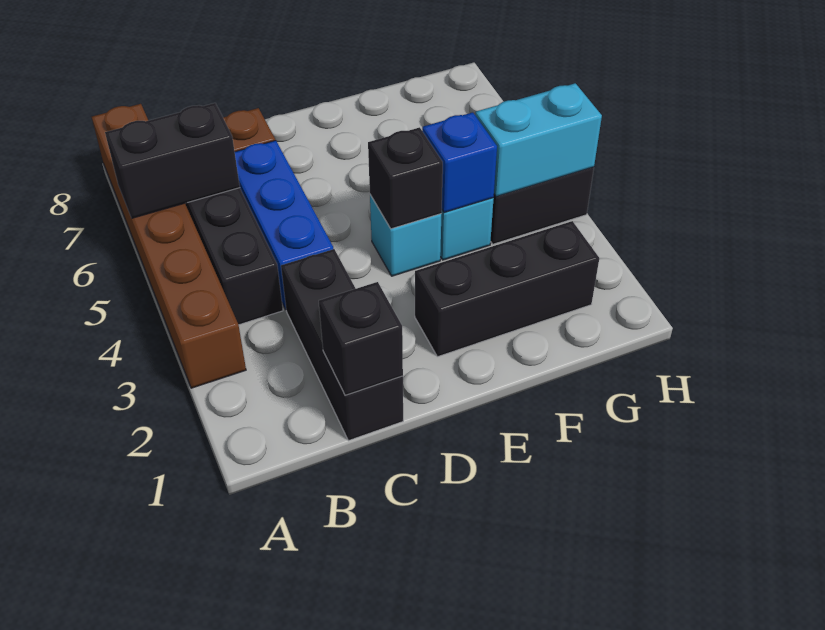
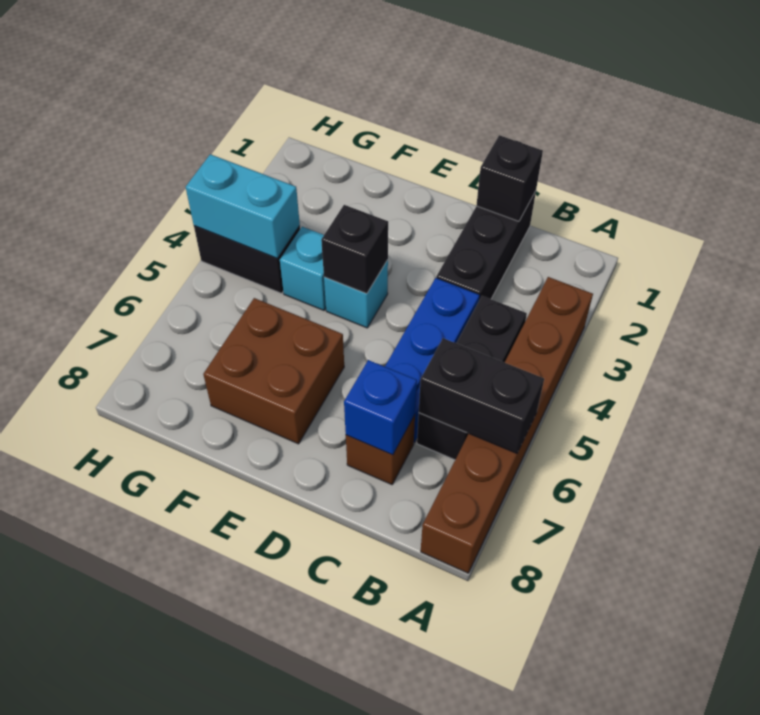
black 1x3 brick [415,221,599,357] -> none
none -> brown 2x2 brick [203,298,344,444]
blue 1x1 brick [422,112,497,213] -> blue 1x1 brick moved to [344,360,417,455]

